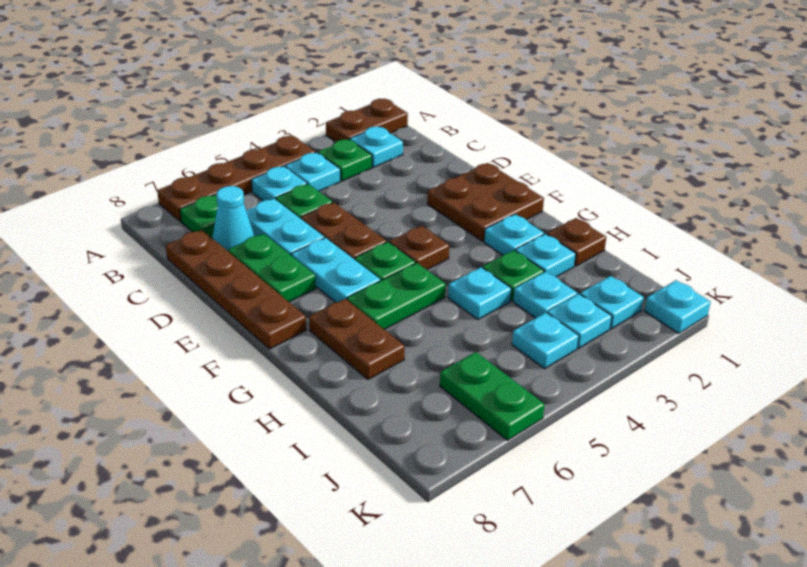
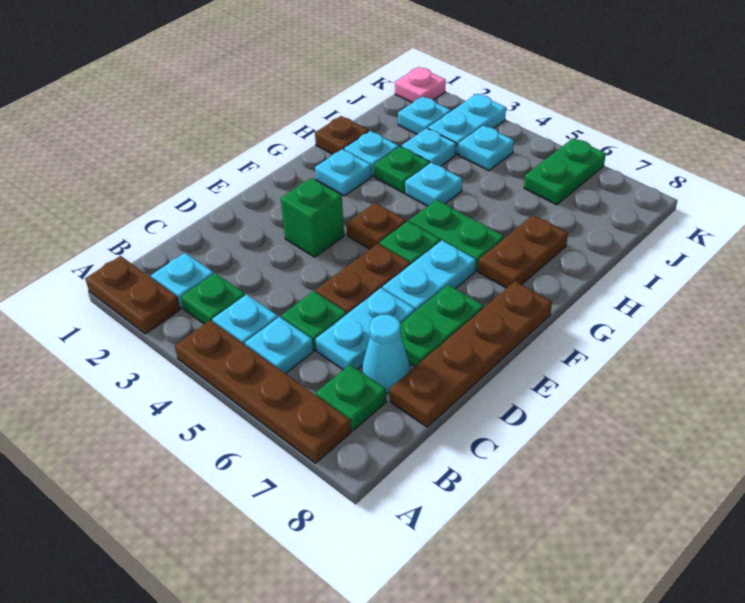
brown 2x2 plate [427,163,544,241] -> none
none -> green 1x1 brick [281,178,344,257]
cyan 1x1 plate [547,294,612,348] -> cyan 1x2 plate [428,94,506,154]
cyan 1x1 plate [645,280,710,333] -> pink 1x1 plate [395,67,446,103]

